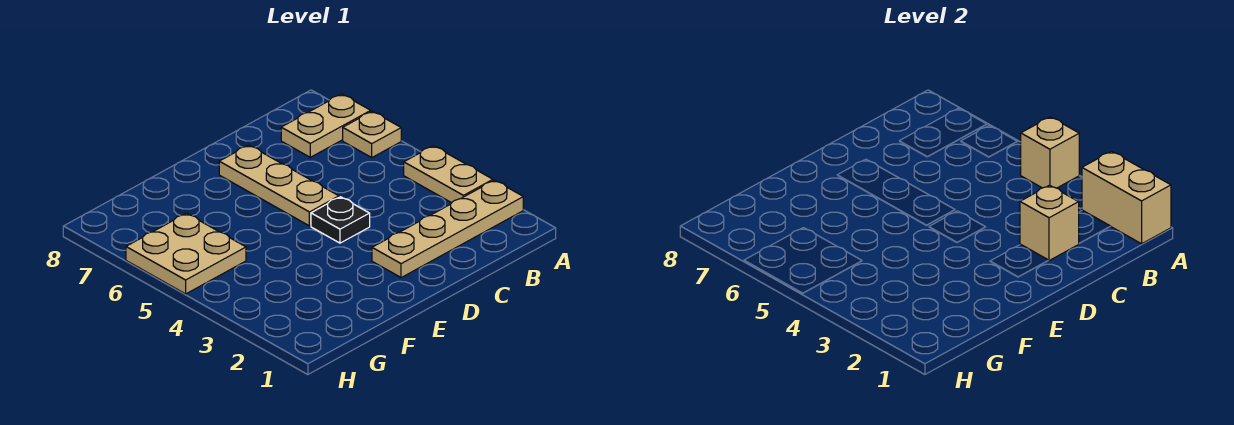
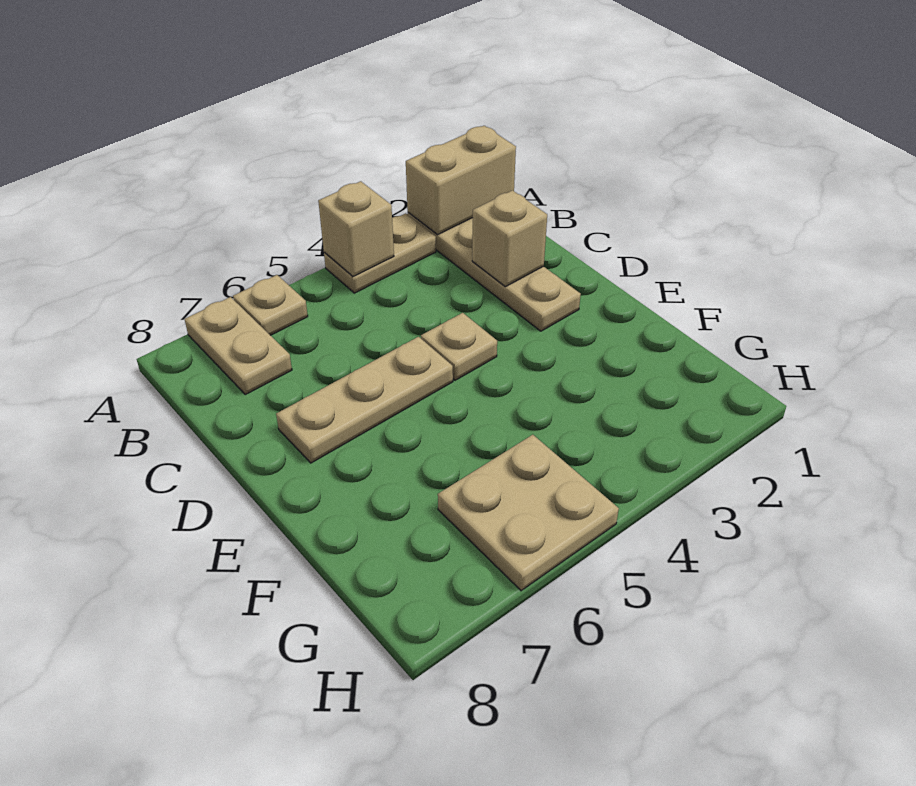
black 1x1 plate [311,197,370,243] -> tan 1x1 plate [421,313,497,380]

